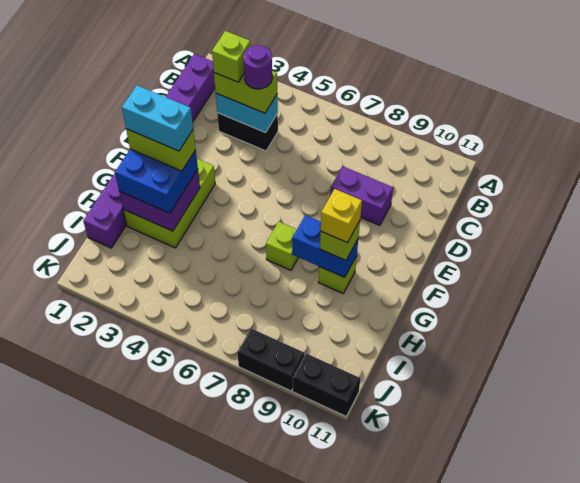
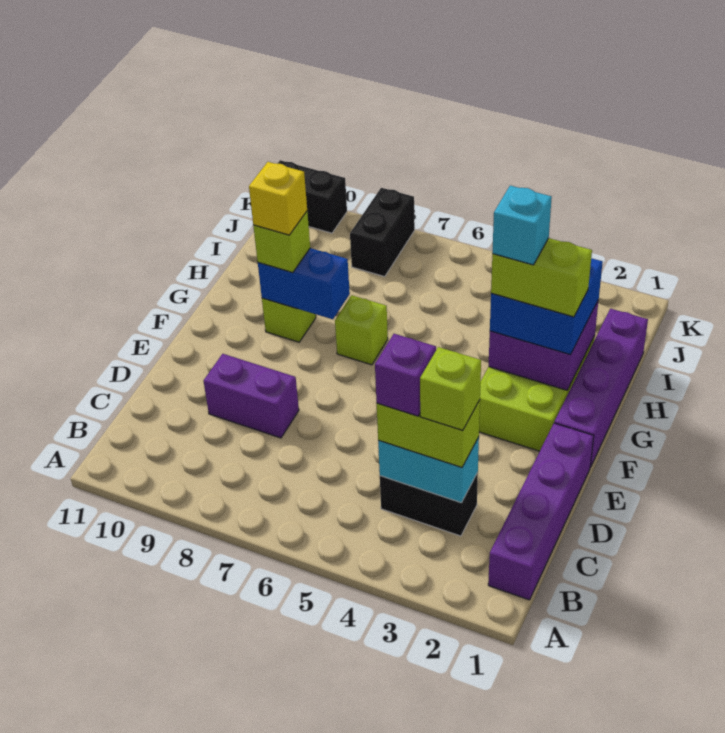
purple 1x1 round brick [244,45,272,89] -> purple 1x1 brick [375,334,436,416]
cyan 1x2 brick [122,85,193,151] -> cyan 1x1 brick [492,186,552,265]
black 1x2 brick [237,328,304,391] -> black 1x2 brick turned to [350,188,415,277]

